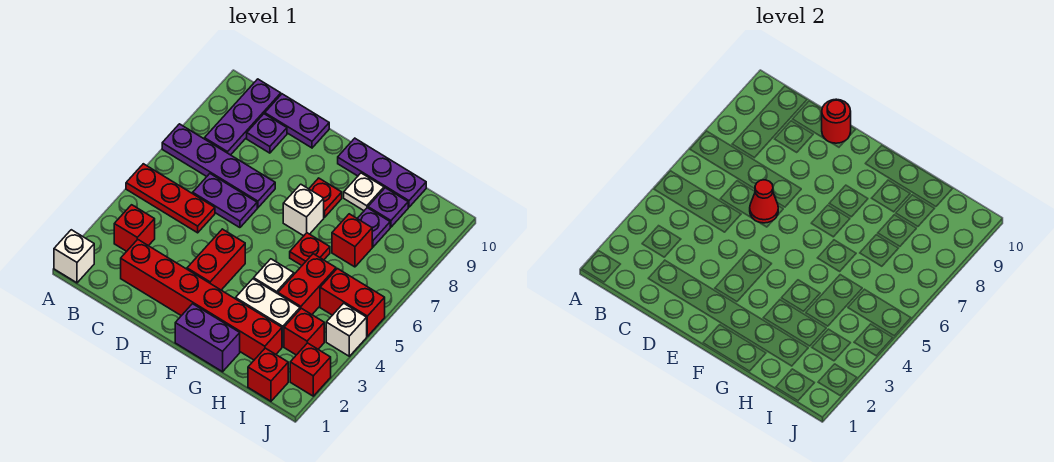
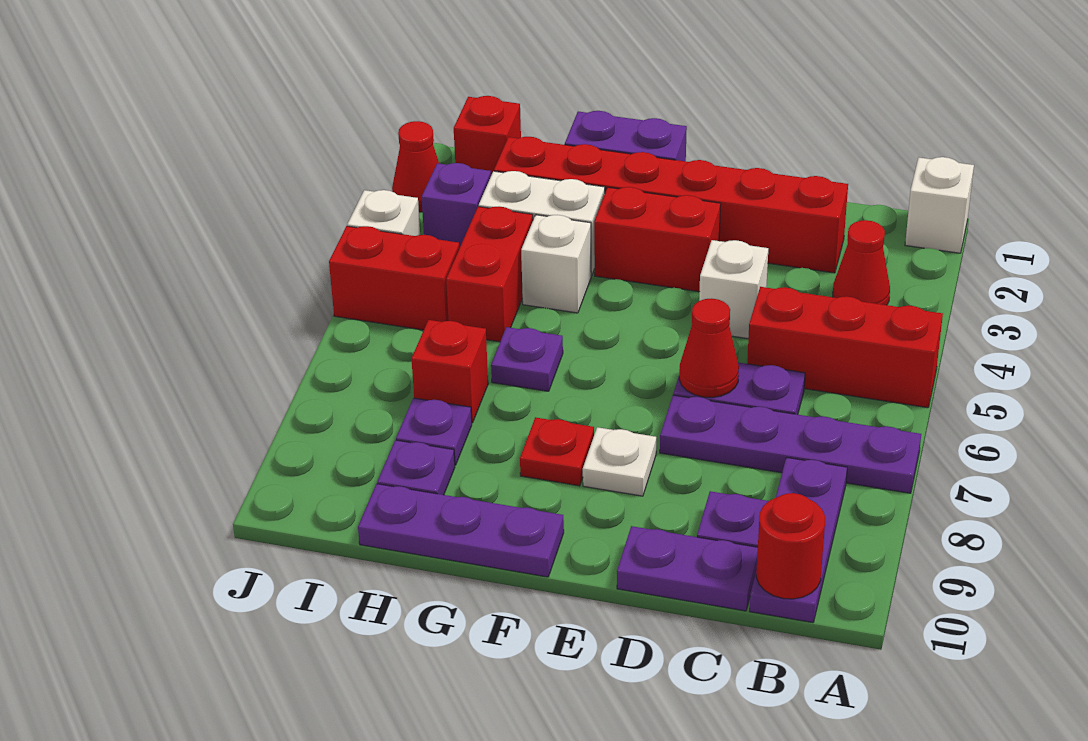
red 1x3 plate [126,164,215,233] -> red 1x3 brick [747,287,943,408]
red 1x1 brick [114,205,155,251] -> red 1x1 cone [833,220,890,305]
red 1x1 round brick [822,99,851,143] -> red 1x1 round brick moved to [756,493,825,599]
red 1x2 brick [187,229,245,290] -> red 1x2 brick turned to [594,187,721,292]
white 1x1 brick [283,184,324,236] -> white 1x1 brick moved to [699,240,768,339]
red 1x1 plate [290,233,330,265] -> purple 1x1 plate [491,327,563,391]
white 1x1 plate [344,173,384,211] -> white 1x1 plate moved to [583,427,656,496]
red 1x1 brick [284,308,324,355] -> purple 1x1 brick [422,163,491,248]
red 1x1 brick [290,343,331,396] -> red 1x1 cone [392,121,439,212]

